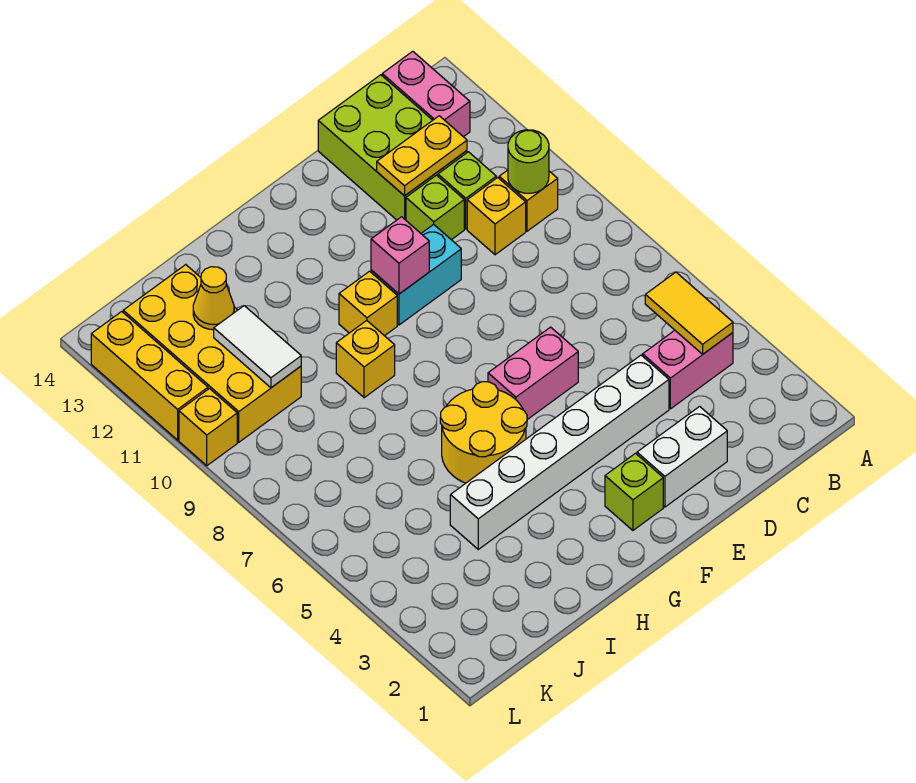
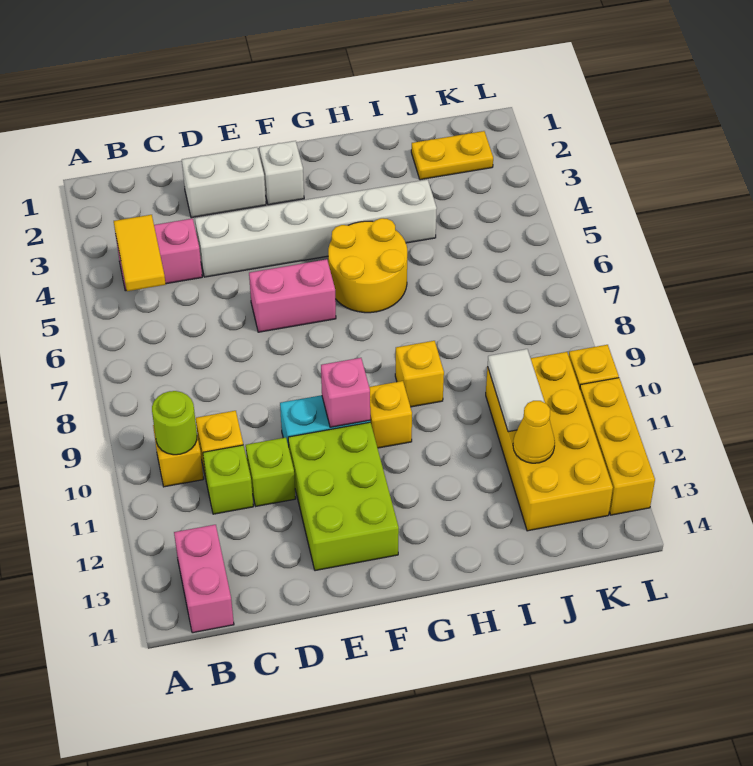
lime 2x3 brick [318,75,467,220] -> lime 2x3 brick moved to [288,422,399,571]
yellow 1x2 plate [377,116,467,196] -> yellow 1x2 plate moved to [411,131,493,180]
lime 1x1 brick [605,453,663,530] -> white 1x1 brick [259,141,304,205]

